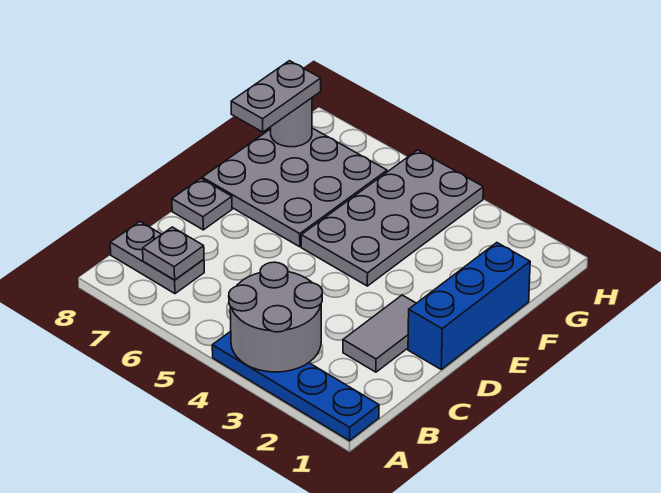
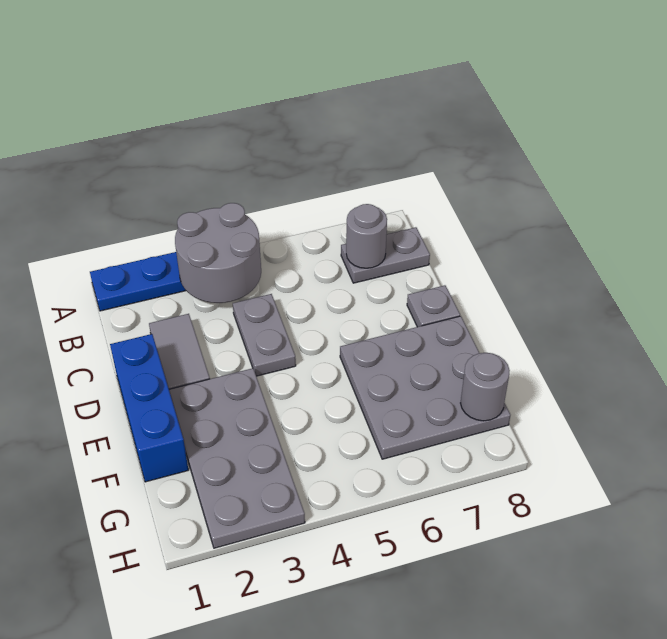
grey 1x1 plate [143,227,204,280] -> grey 1x1 round brick [346,204,387,268]
grey 2x4 plate [301,150,483,286] -> grey 2x4 plate moved to [169,368,305,548]
grey 1x2 plate [231,61,321,132] -> grey 1x2 plate moved to [233,294,296,376]

